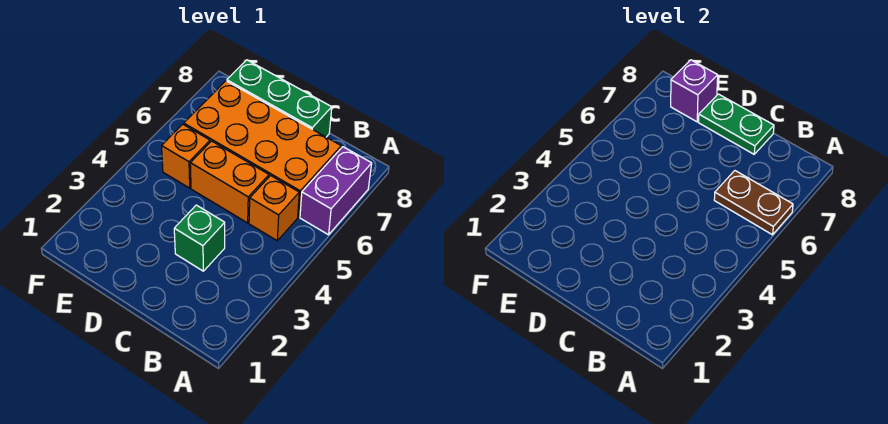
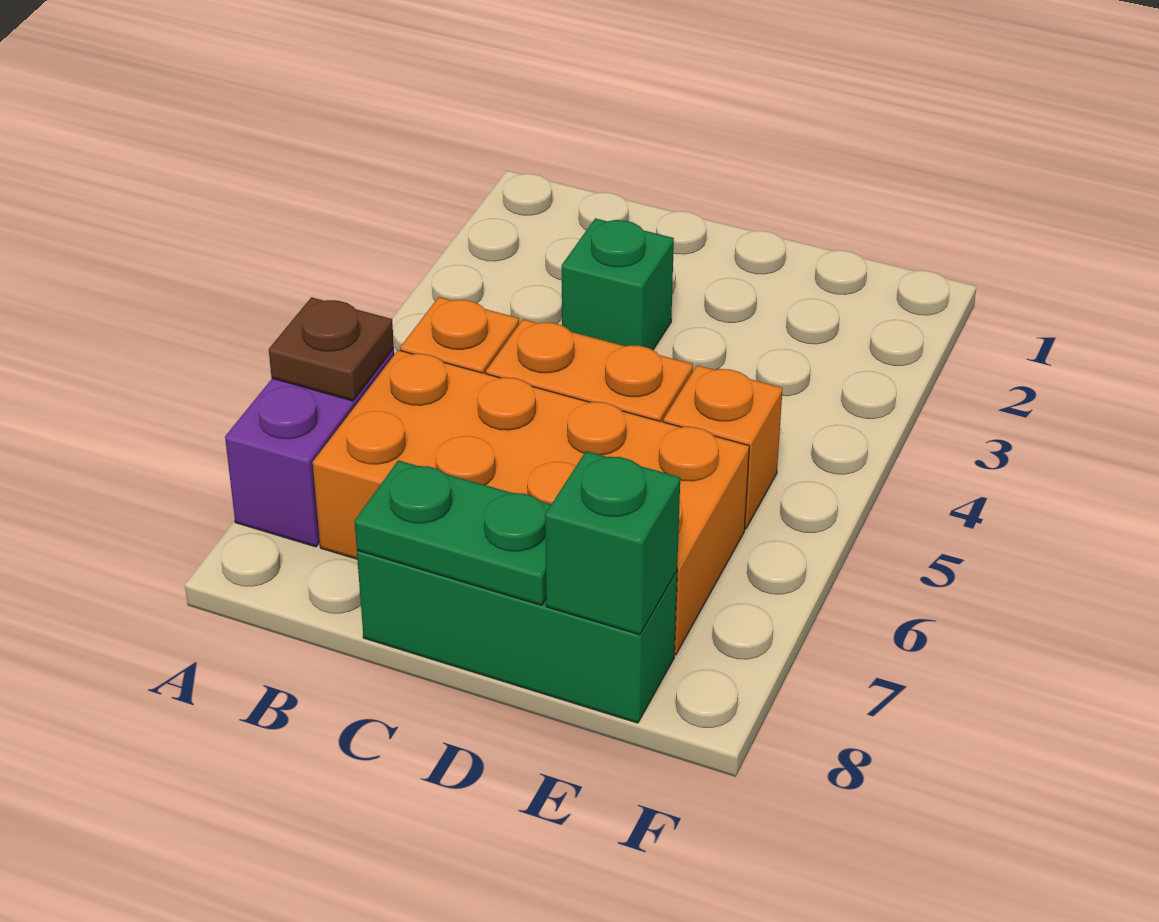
brown 1x2 plate [714,171,793,235] -> brown 1x1 plate [269,297,394,401]
purple 1x1 brick [671,60,718,122] -> green 1x1 brick [545,451,680,635]

